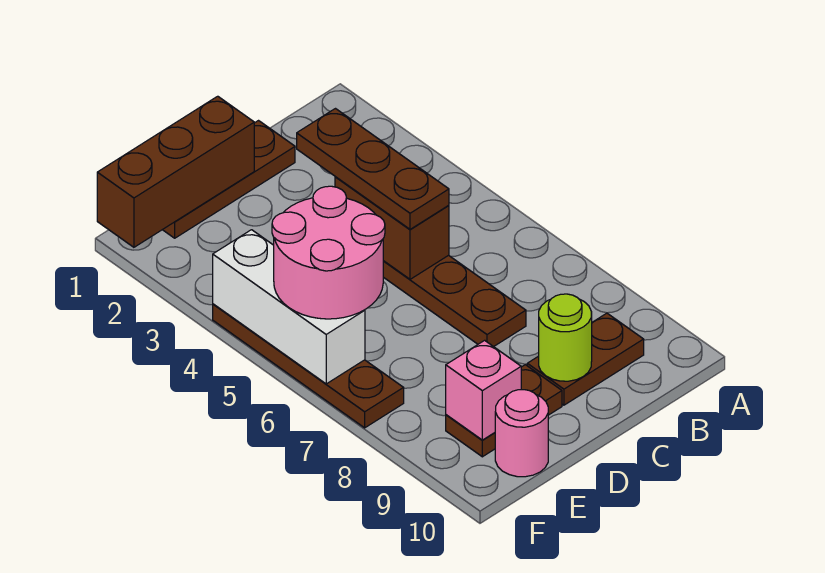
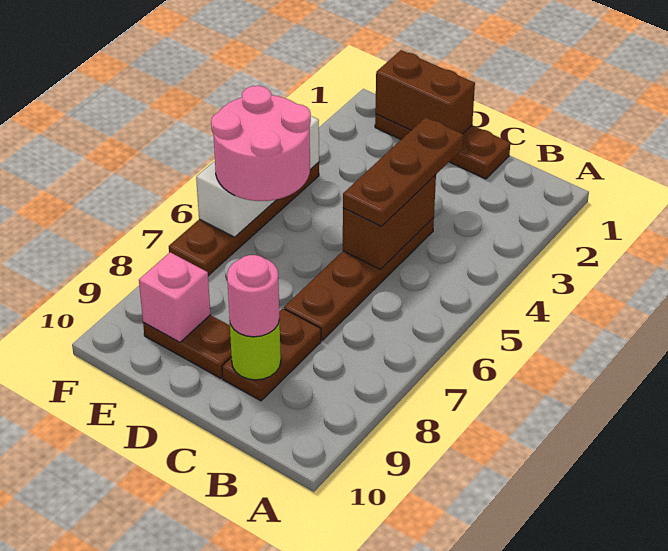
brown 1x2 plate [527,313,644,405] -> brown 1x2 plate turned to [222,308,321,401]
brown 1x3 brick [97,96,254,247] -> brown 1x2 brick [375,50,475,134]
pink 1x1 round brick [495,390,548,477] -> pink 1x1 round brick moved to [227,255,280,337]

